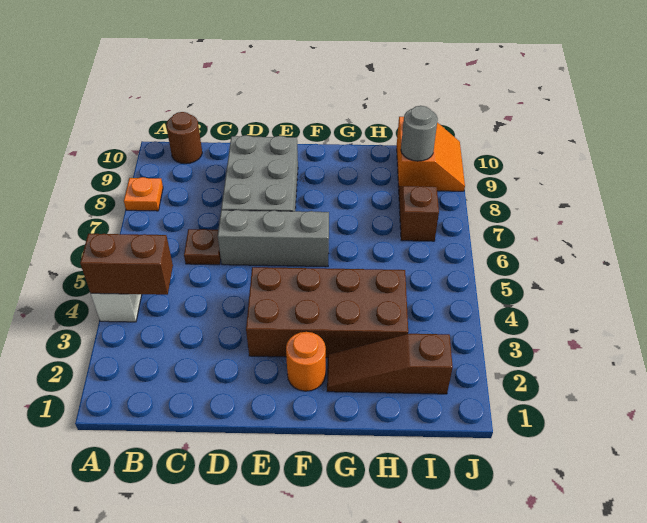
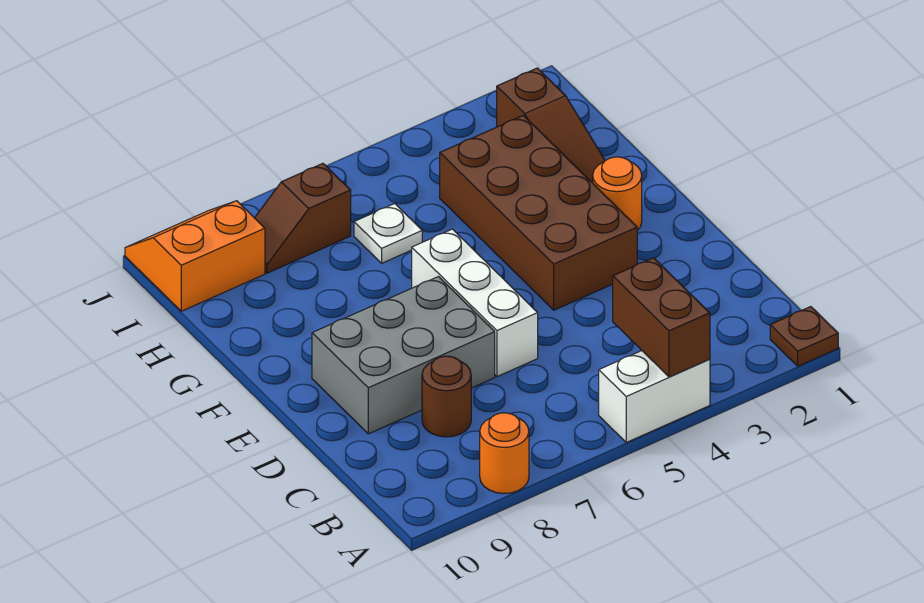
orange 1x1 plate [124,177,163,211] -> orange 1x1 round brick [480,413,529,494]
brown 1x1 round brick [166,112,202,164] -> brown 1x1 round brick moved to [422,356,471,437]
brown 1x1 plate [184,229,221,265] -> brown 1x1 plate moved to [770,307,838,366]
grey 1x3 brick [218,210,329,267] -> white 1x3 brick [412,229,538,377]
none -> white 1x1 plate [354,204,422,263]
grey 1x1 round brick [401,106,438,161] -> none

